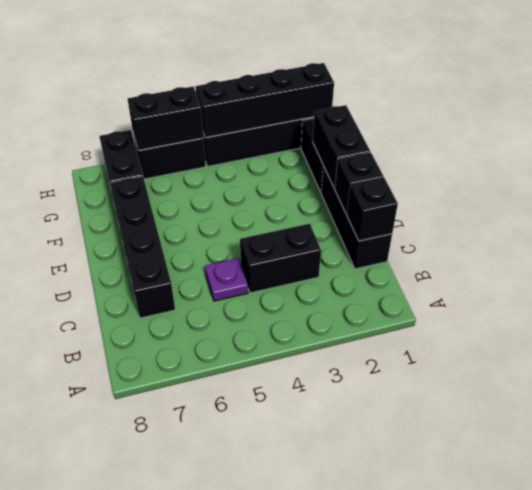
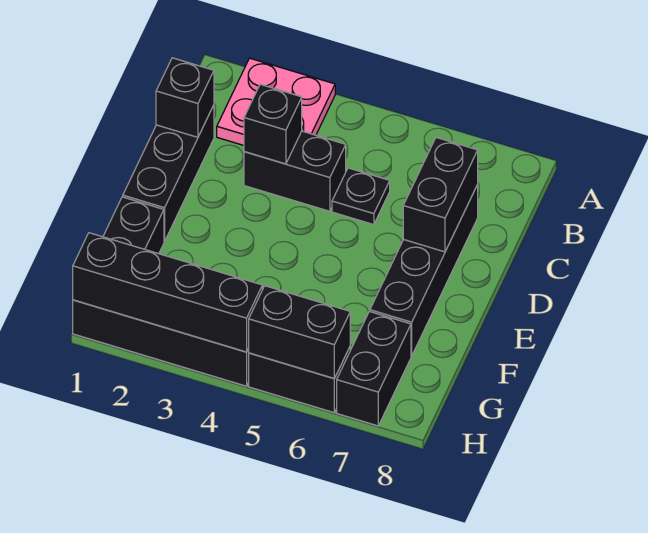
none -> pink 2x2 plate [217,58,335,145]
purple 1x1 plate [205,258,248,301] -> black 1x1 plate [332,168,390,225]
black 1x1 brick [335,152,384,214] -> black 1x1 brick moved to [244,84,302,164]
black 1x2 brick [313,105,370,188] -> black 1x2 brick moved to [403,137,478,252]

